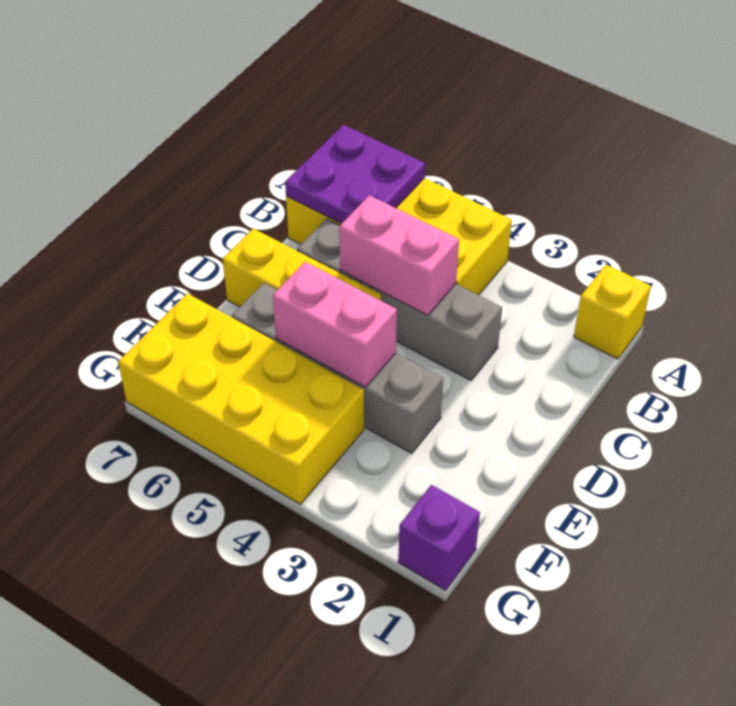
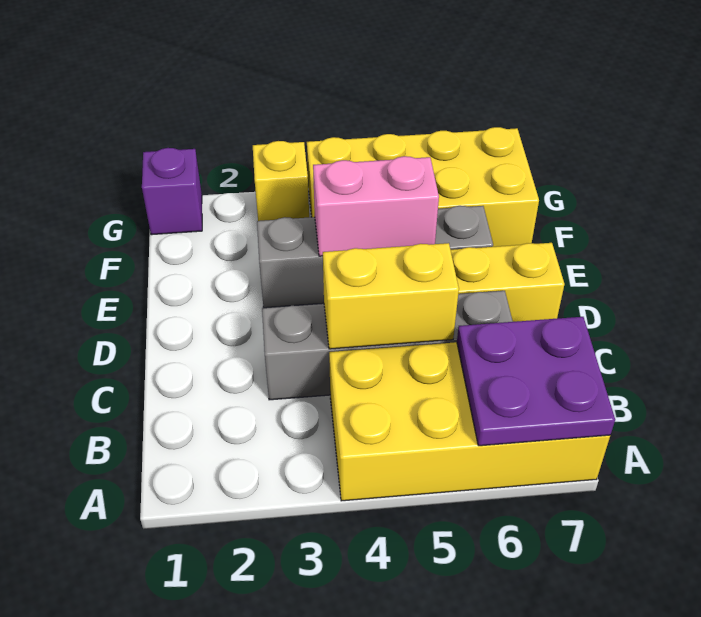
yellow 1x1 brick [574,265,651,359] -> yellow 1x1 brick moved to [253,141,309,221]
pink 1x2 brick [339,195,459,316] -> yellow 1x2 brick [323,243,459,349]

